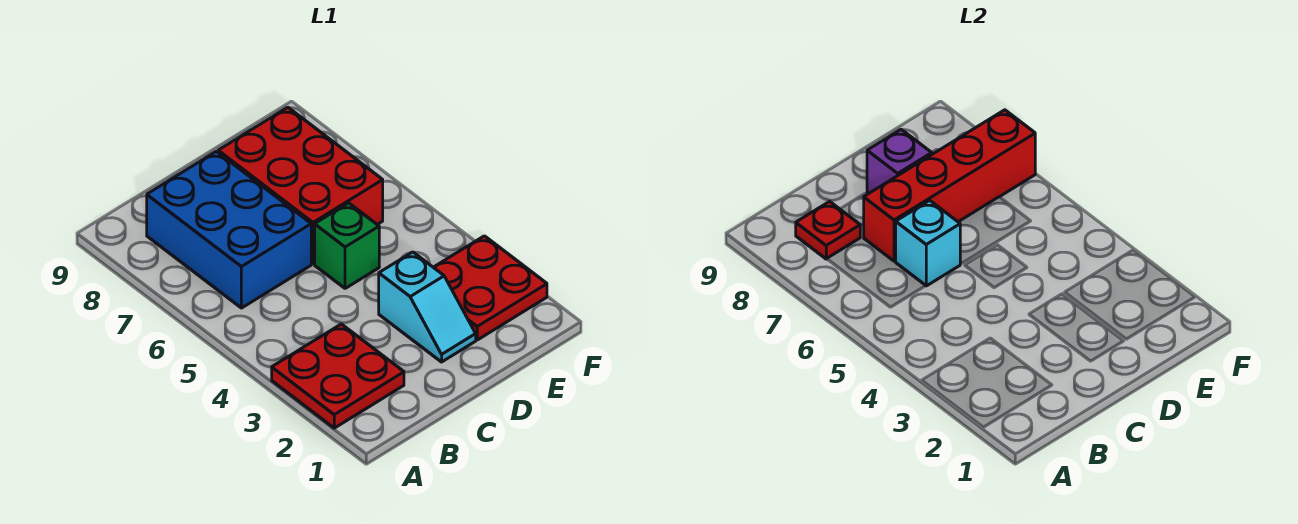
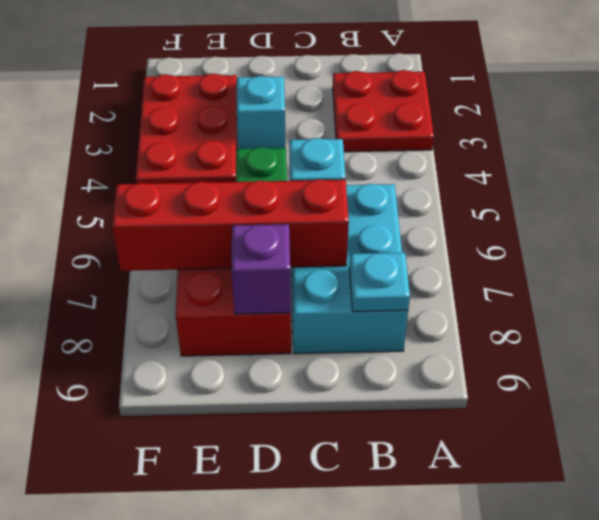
blue 2x3 brick [147,151,311,308] -> cyan 2x3 brick [291,184,408,354]
red 1x1 plate [796,201,860,259] -> cyan 1x1 plate [349,253,410,311]
red 2x2 plate [433,236,547,340] -> red 2x3 plate [136,74,237,184]

